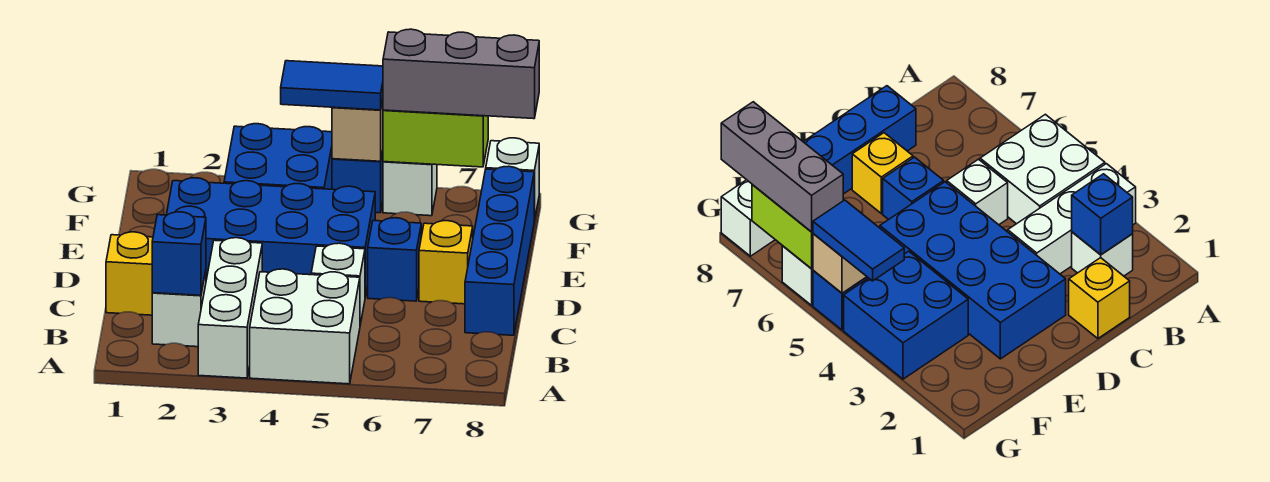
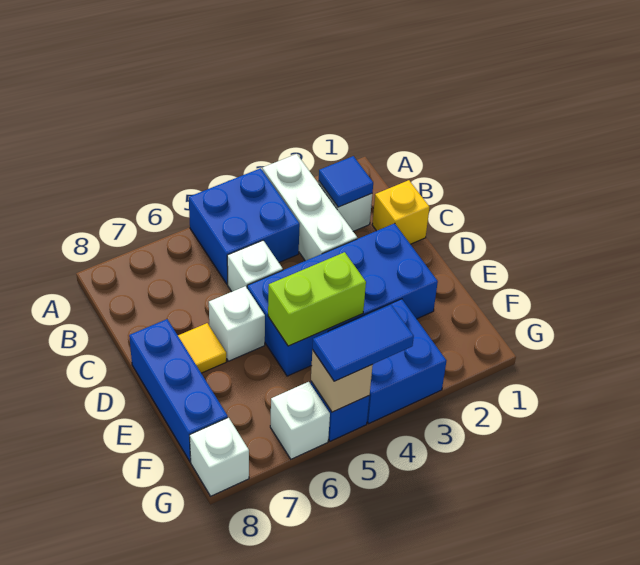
white 2x2 brick [250,269,360,384] -> blue 2x2 brick [189,168,300,284]
blue 1x1 brick [152,212,206,295] -> blue 1x1 tile [319,156,373,207]
blue 1x4 brick [465,166,534,335] -> blue 1x3 brick [129,319,228,462]
blue 1x1 brick [368,218,421,301] -> white 1x1 brick [209,286,265,361]
yellow 1x1 brick [419,221,473,304] -> yellow 1x1 tile [178,323,227,373]
lime 1x2 brick [383,110,488,167] -> lime 1x2 brick moved to [268,252,366,346]
grey 1x3 brick [383,29,539,119] -> none

